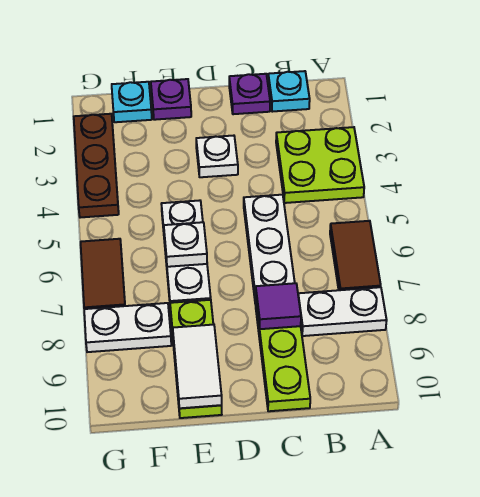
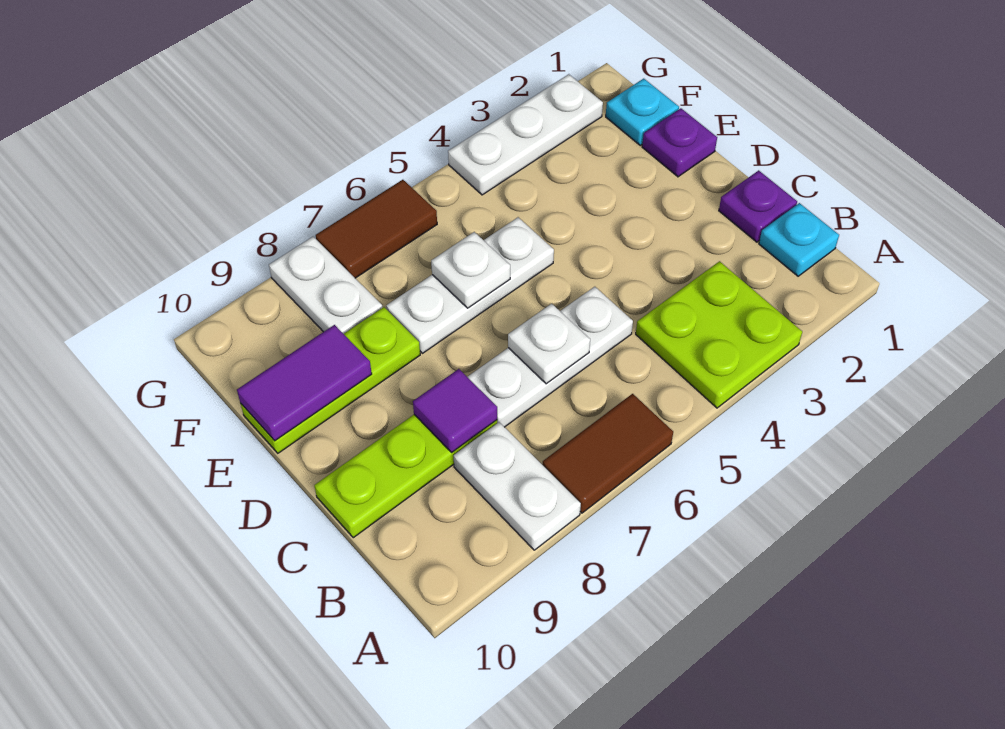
white 1x1 plate [196,136,238,177] -> white 1x1 plate moved to [508,304,590,384]
white 1x2 tile [173,325,222,408] -> purple 1x2 tile [237,325,372,441]
brown 1x3 plate [74,114,119,218] -> white 1x3 plate [448,74,603,195]

